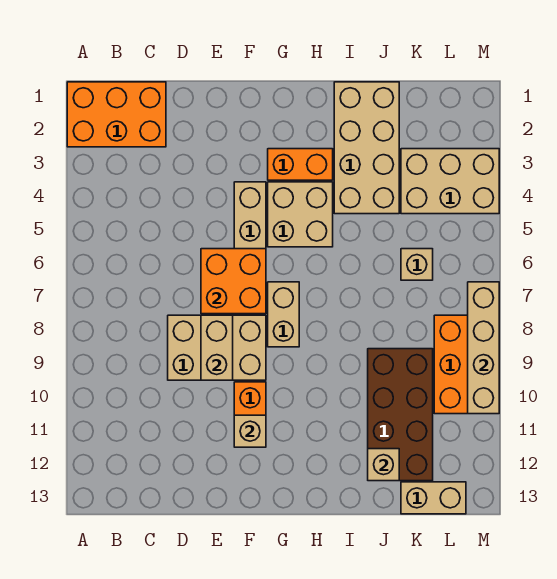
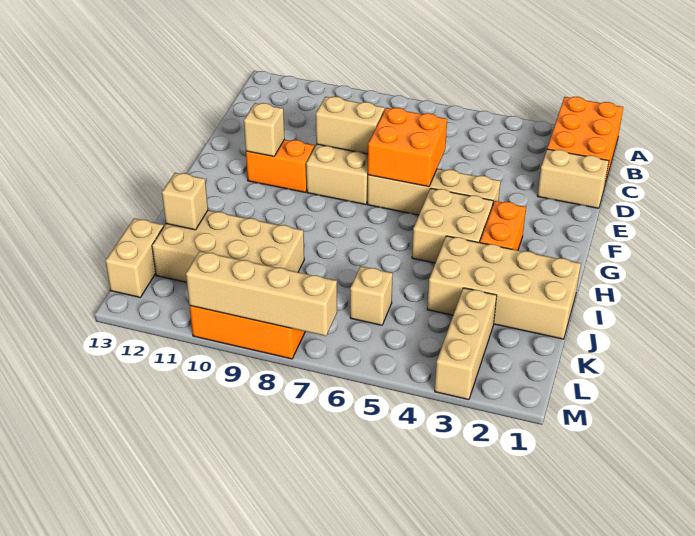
tan 1x2 brick [268,282,299,347] -> tan 1x2 brick moved to [537,149,609,208]
brown 2x4 brick [368,349,433,481] -> tan 2x4 brick [152,210,304,282]
tan 2x3 brick [401,149,499,214] -> tan 1x3 brick [435,288,497,400]

